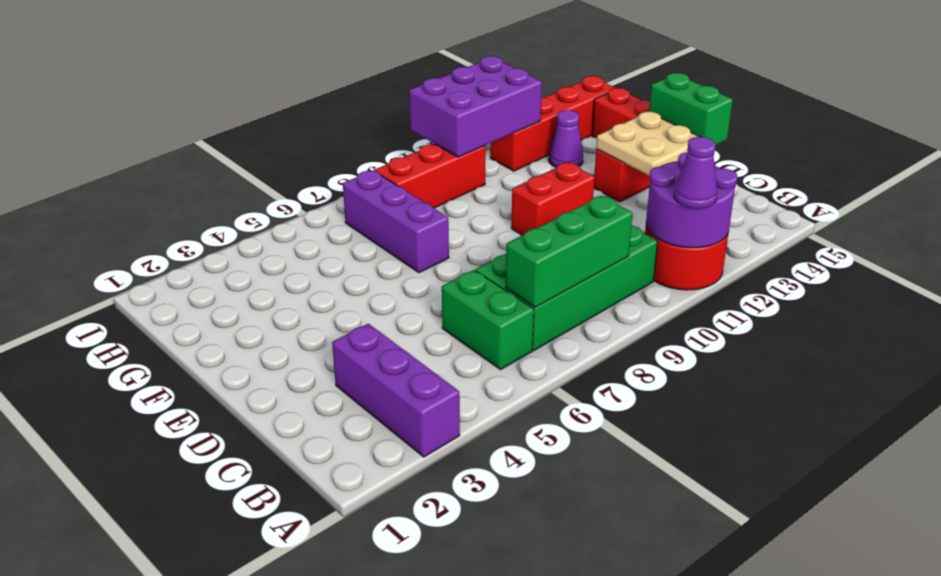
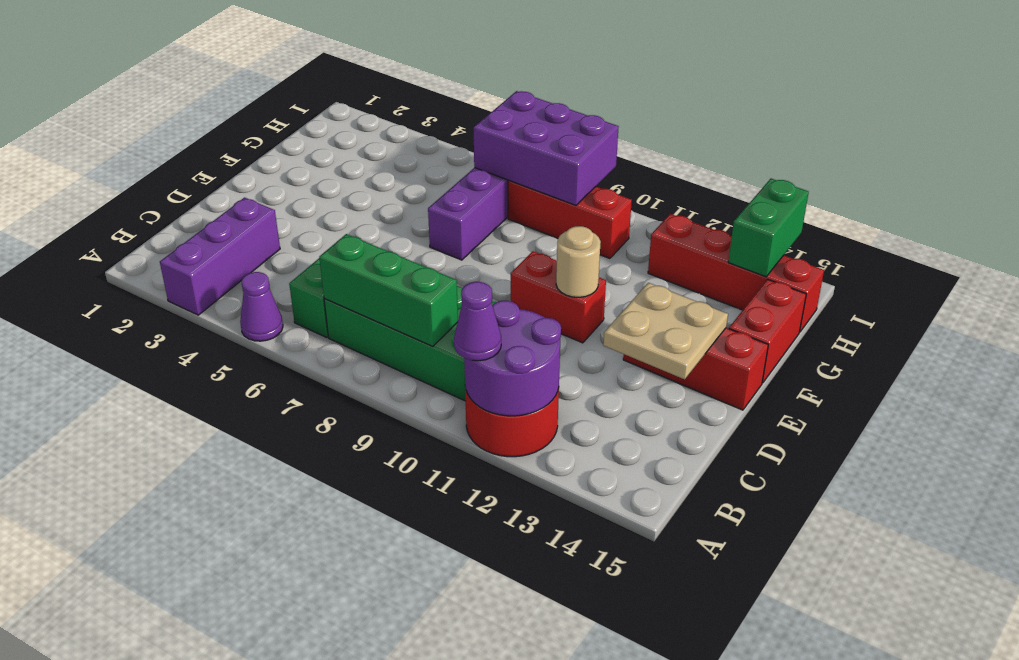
green 1x2 brick [649,73,733,145] -> green 1x2 brick moved to [728,179,809,277]
none -> tan 1x1 round brick [556,226,601,297]
purple 1x1 cone [549,110,583,167] -> purple 1x1 cone moved to [240,272,283,341]
purple 2x3 brick [409,56,542,157] -> purple 2x3 brick moved to [473,91,619,205]

